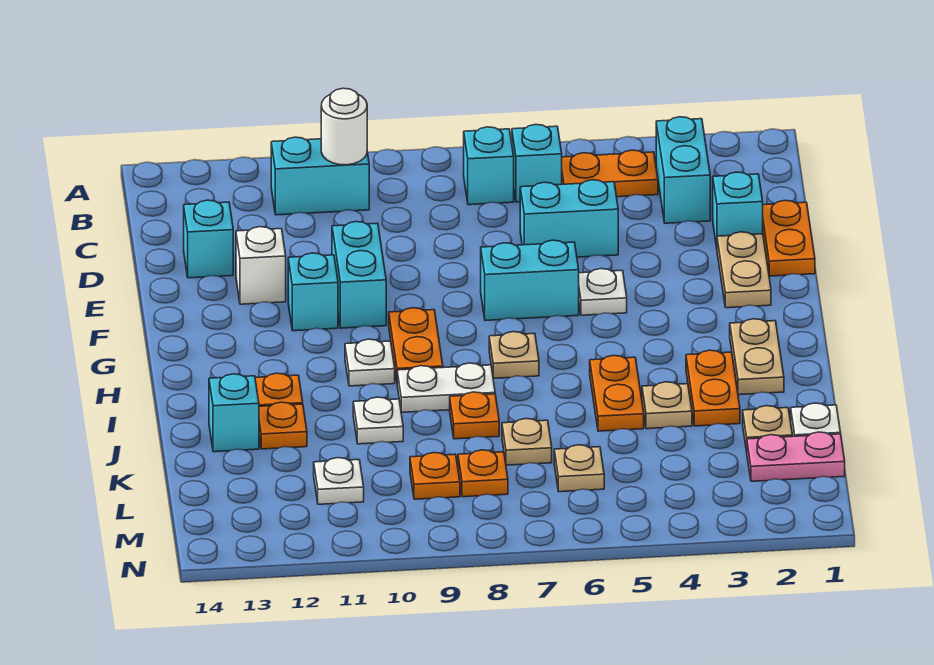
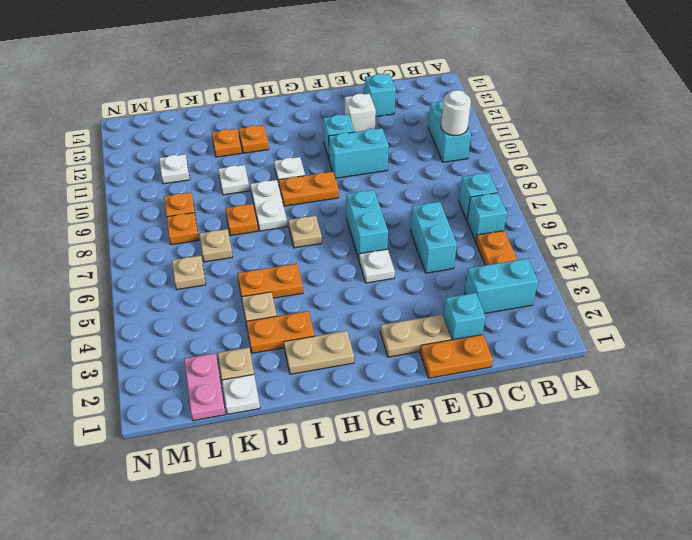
cyan 1x1 brick [209,374,259,452] -> none

